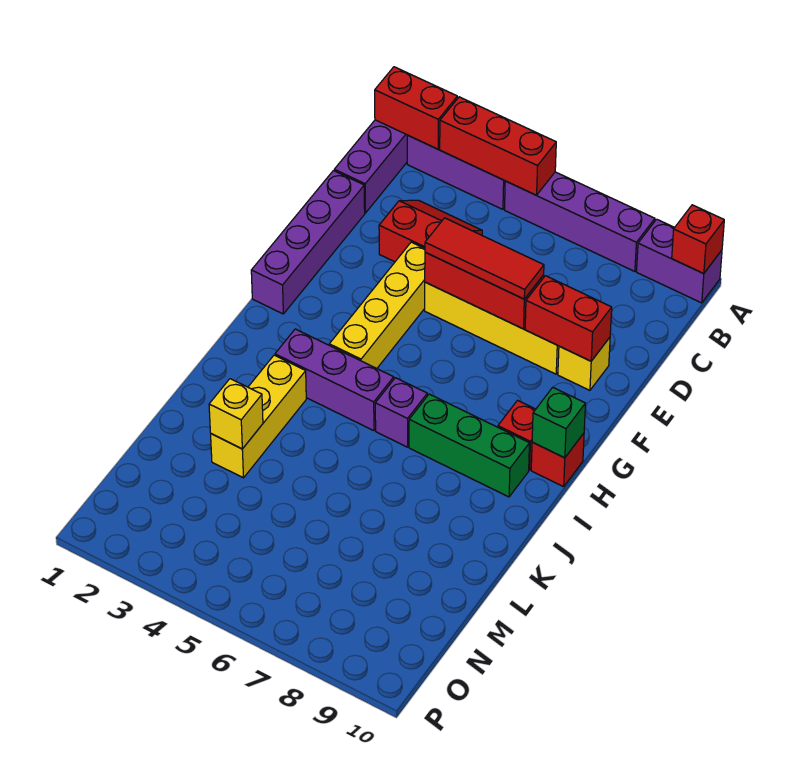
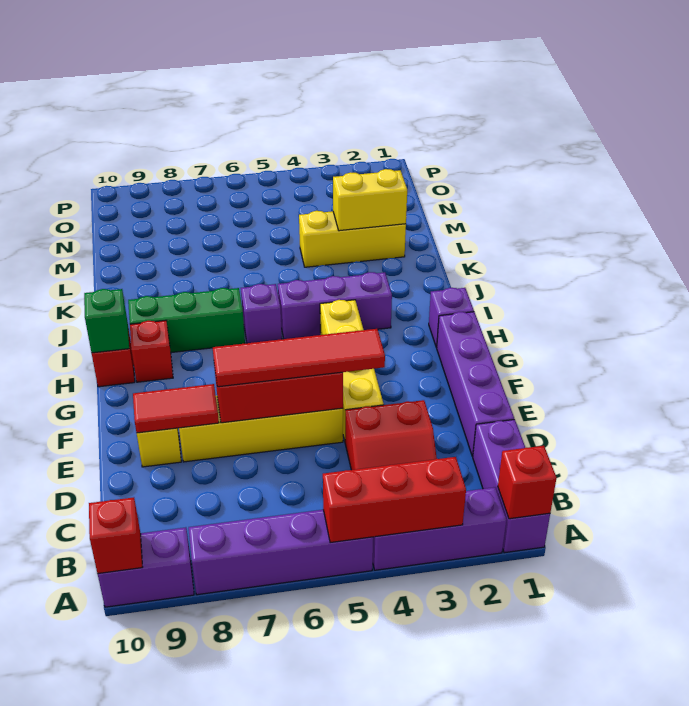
red 1x2 brick [375,67,457,149] -> red 1x1 brick [498,446,556,519]
red 1x3 tile [425,218,544,299] -> red 1x4 tile [213,329,385,387]
red 1x2 brick [525,276,612,361] -> red 1x2 tile [133,384,219,433]
none -> purple 1x1 brick [429,288,474,348]
yellow 1x3 brick [211,355,306,478] -> yellow 1x3 brick turned to [299,211,406,267]
yellow 1x1 brick [209,379,263,449] -> yellow 1x2 brick [333,169,407,231]

